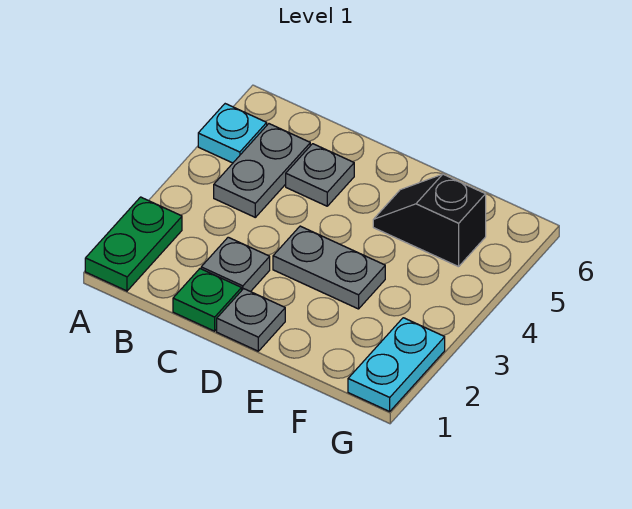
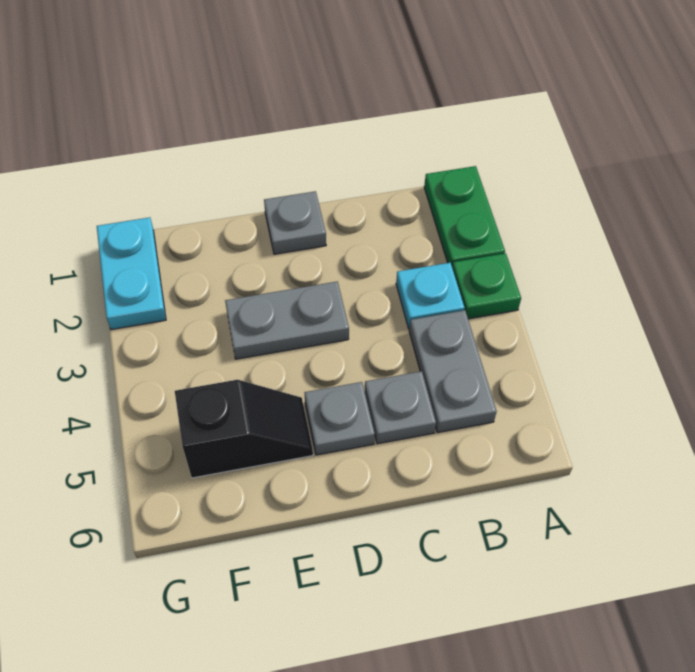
cyan 1x1 plate [198,104,267,163] -> cyan 1x1 plate moved to [396,263,464,329]
green 1x1 plate [173,269,242,331] -> green 1x1 plate moved to [452,253,521,319]
grey 1x1 plate [201,237,270,292] -> grey 1x1 plate moved to [304,382,375,455]

